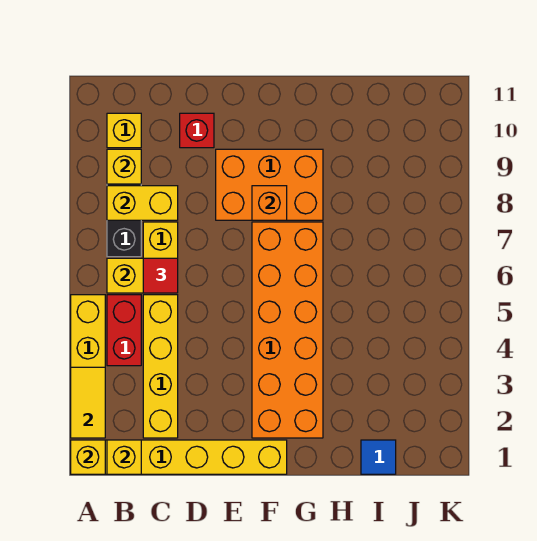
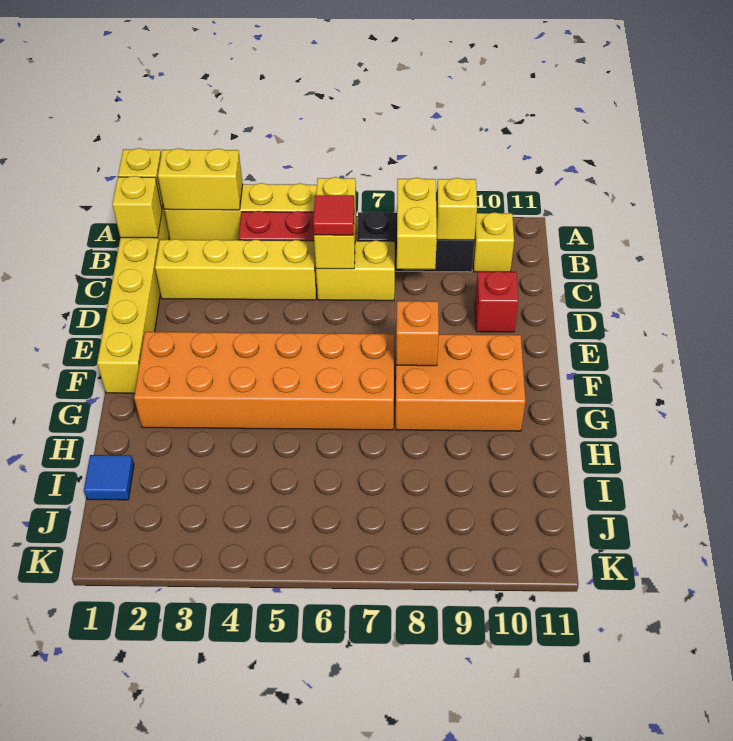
yellow 1x2 tile [71,367,105,438] -> yellow 1x2 brick [158,148,243,210]
orange 2x3 brick [216,149,323,220] -> orange 2x3 brick turned to [396,334,526,431]

